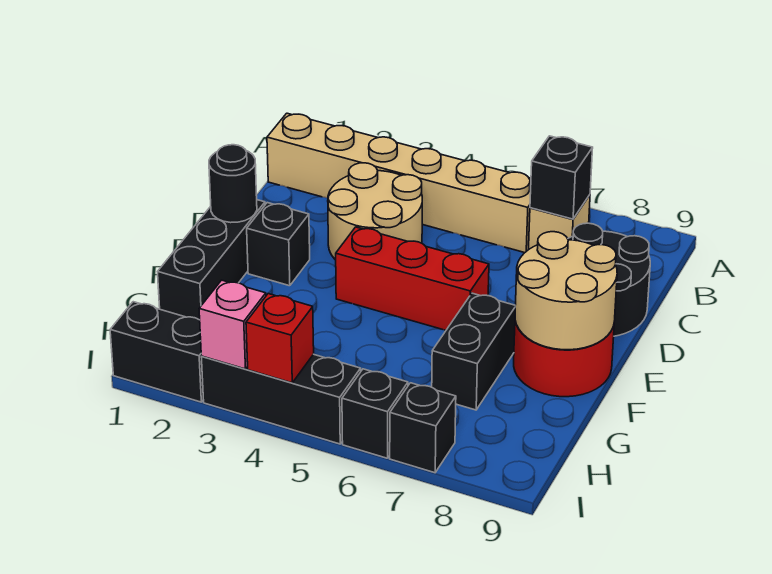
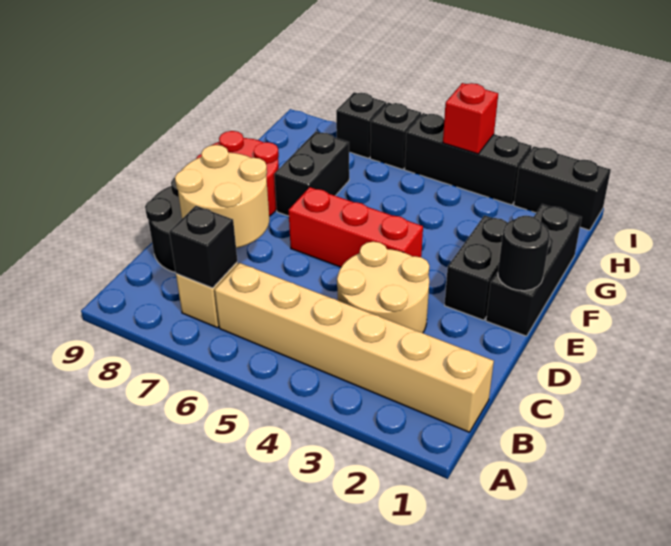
black 1x1 brick [247,203,310,286] -> black 1x2 brick [445,215,507,320]
tan 2x2 round brick [515,232,617,350] -> tan 2x2 round brick moved to [175,145,269,248]
pink 1x1 brick [199,280,266,369] -> none

